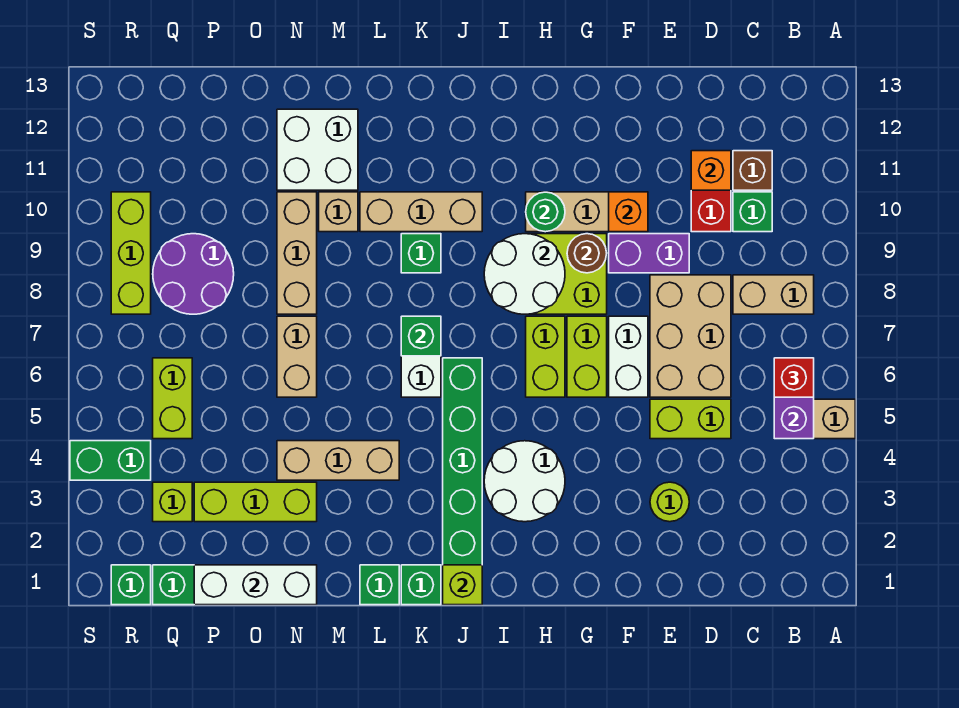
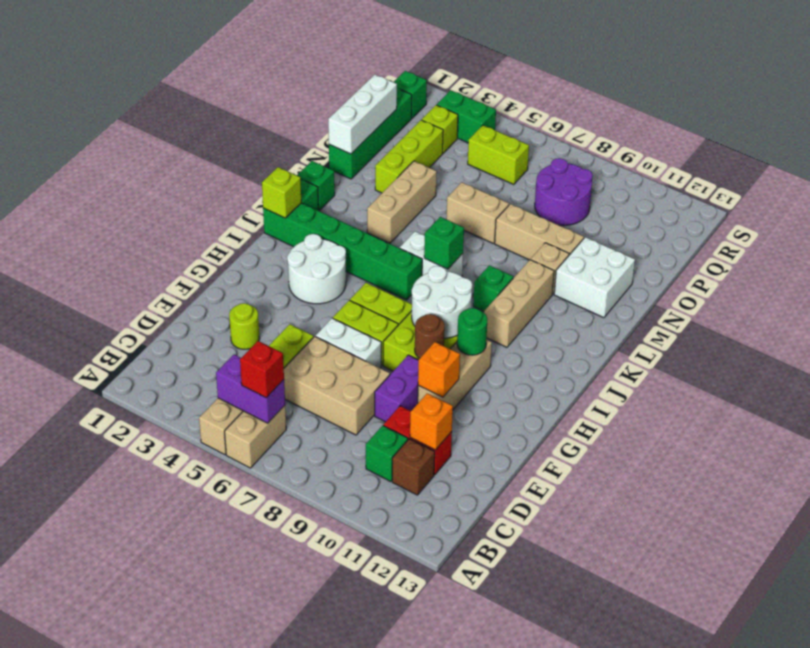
tan 1x2 brick [733,275,814,314] -> tan 1x2 brick moved to [225,406,286,468]
green 1x2 brick [70,441,151,480] -> green 1x2 brick turned to [437,90,496,143]
lime 1x3 brick [111,192,151,314] -> none

